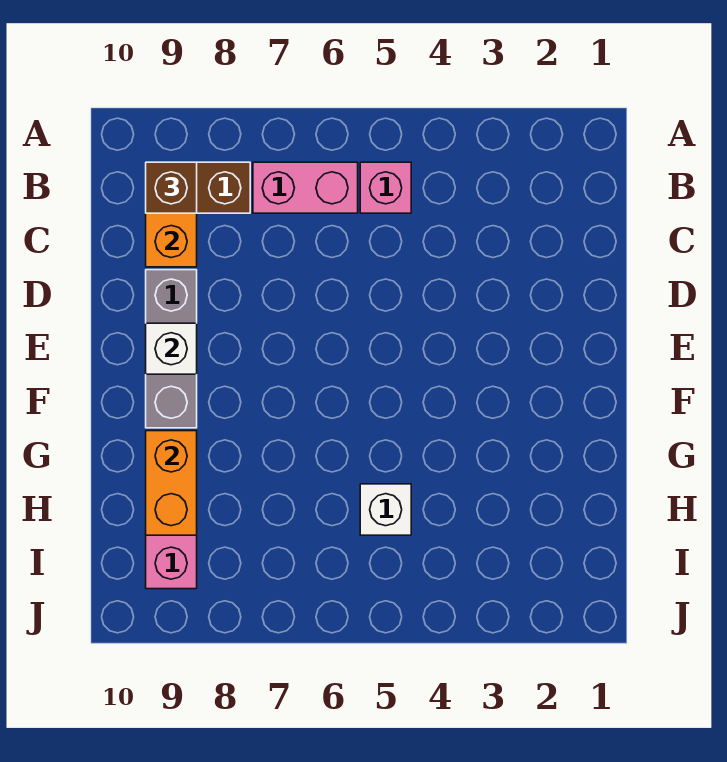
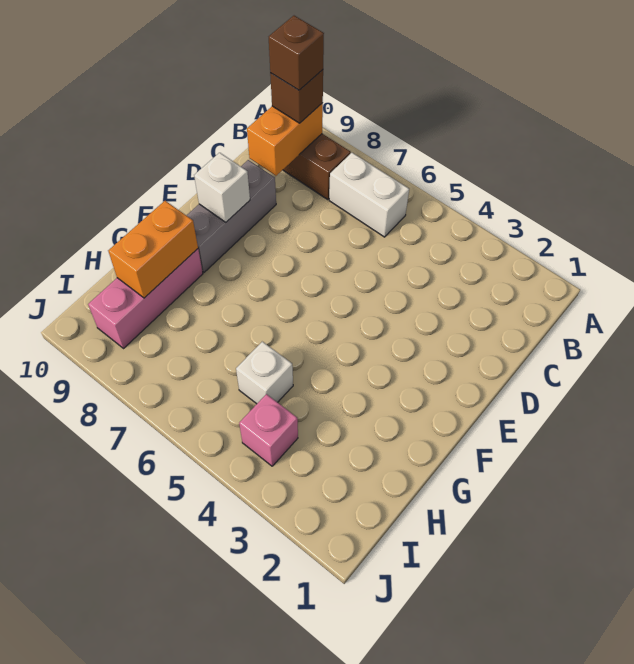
pink 1x1 brick [360,162,411,213] -> pink 1x1 brick moved to [239,394,298,466]
pink 1x2 brick [253,162,358,213] -> white 1x2 brick [329,153,409,237]
none -> brown 1x1 brick [269,16,324,90]

